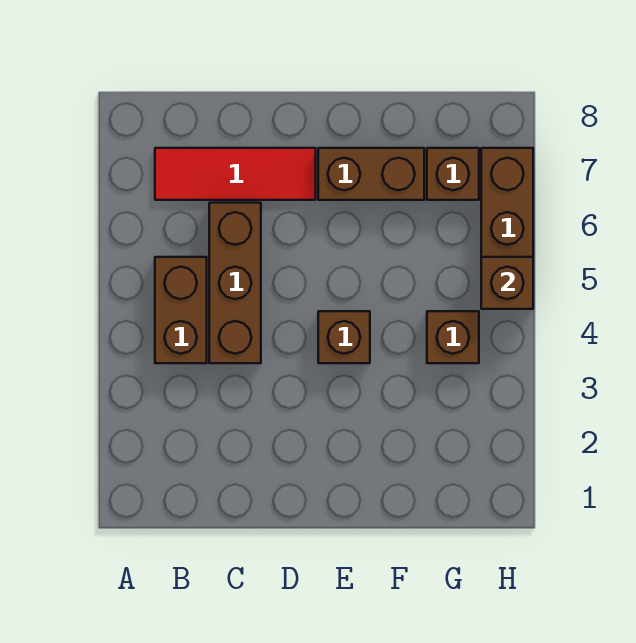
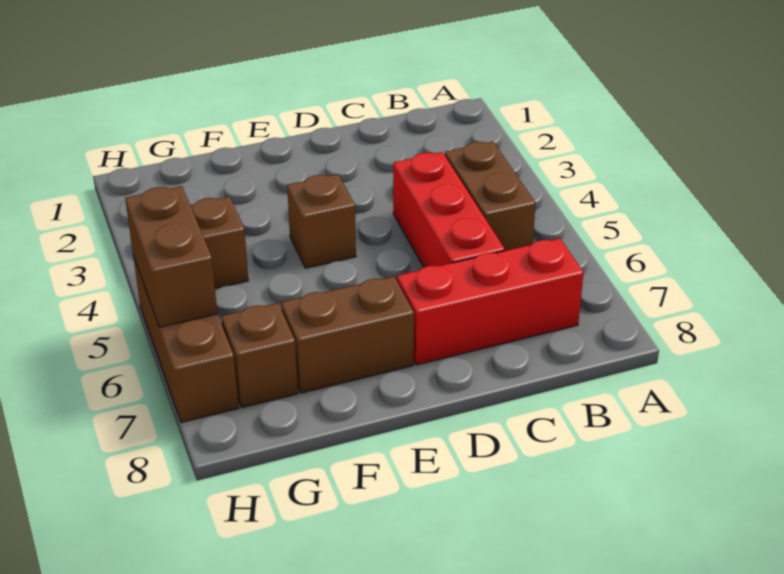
red 1x3 tile [155,148,316,200] -> red 1x3 brick [397,238,584,365]
brown 1x3 brick [209,203,261,363] -> red 1x3 brick [393,152,505,267]
brown 1x1 brick [481,257,533,309] -> brown 1x2 brick [125,186,217,327]

